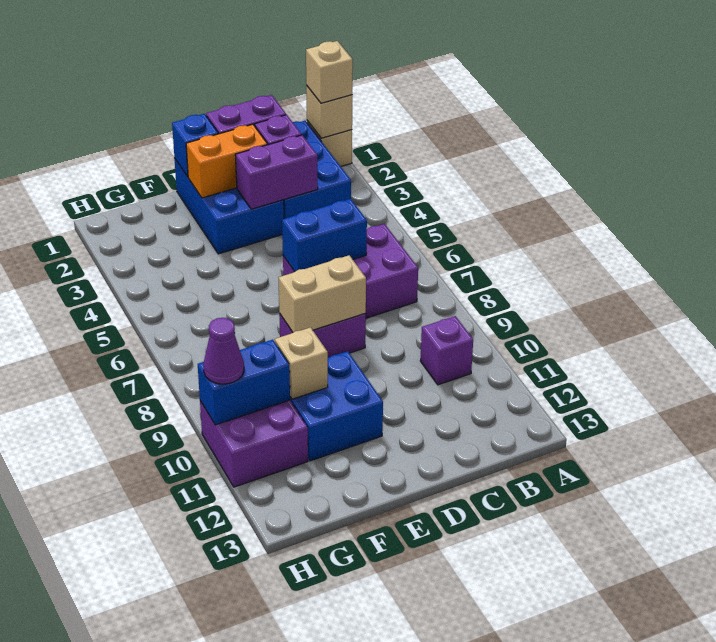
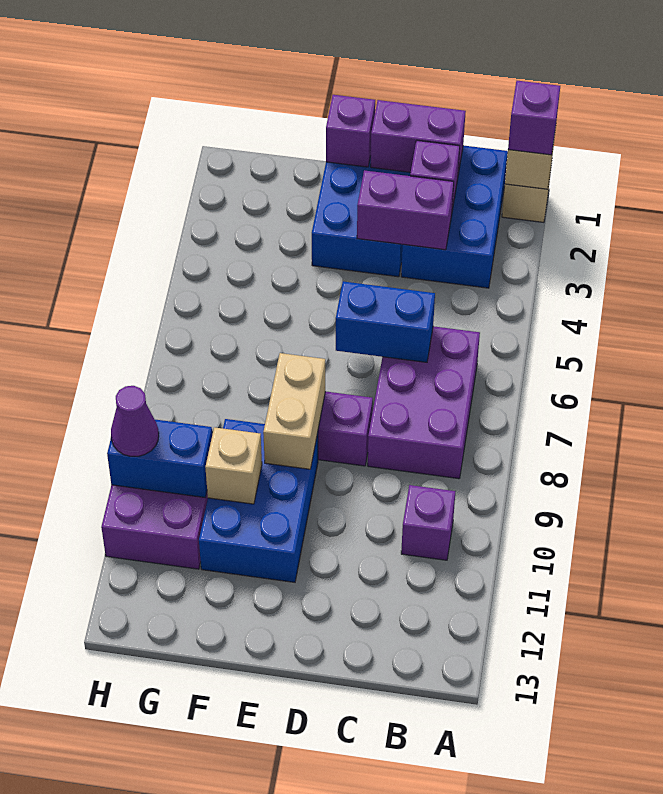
tan 1x1 brick [306,41,353,103] -> purple 1x1 brick [508,81,560,155]
purple 2x3 brick [283,224,418,318] -> purple 2x3 brick turned to [368,326,480,479]
orange 1x2 brick [186,124,268,198] -> none
tan 1x2 brick [279,255,366,332] -> tan 1x2 brick turned to [263,353,325,469]
blue 1x1 brick [172,114,218,177] -> purple 1x1 brick [326,95,375,167]
blue 2x2 brick [290,351,383,461] -> blue 2x3 brick [199,419,318,582]

